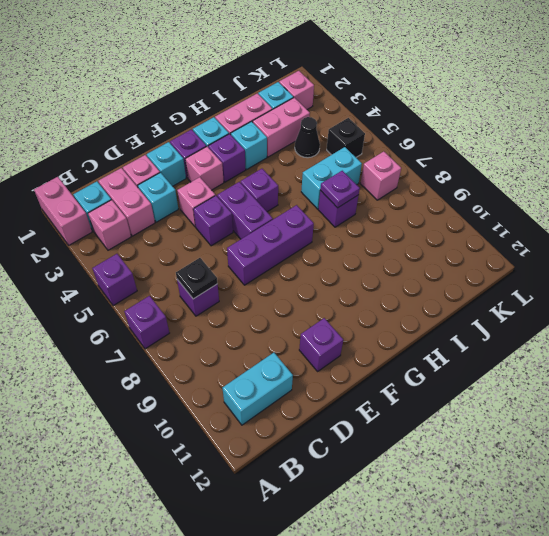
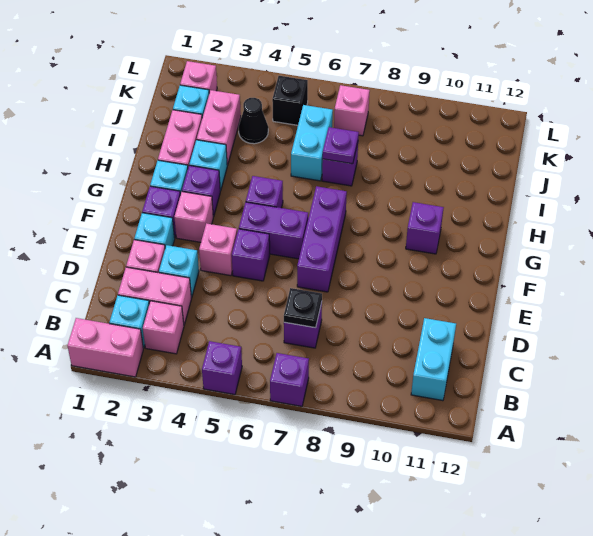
purple 1x1 brick [299,318,343,371] -> purple 1x1 brick moved to [406,202,444,254]

